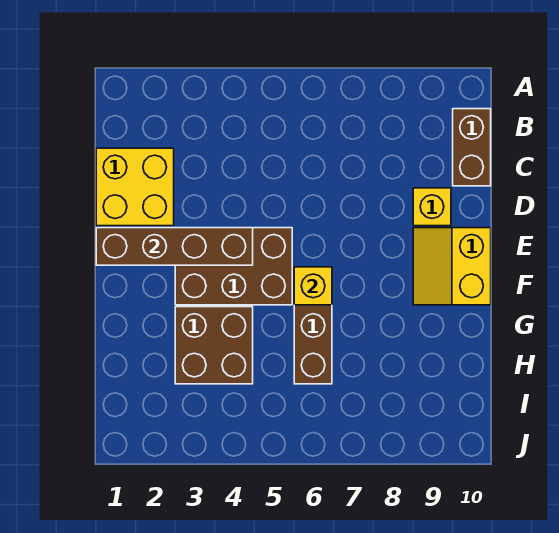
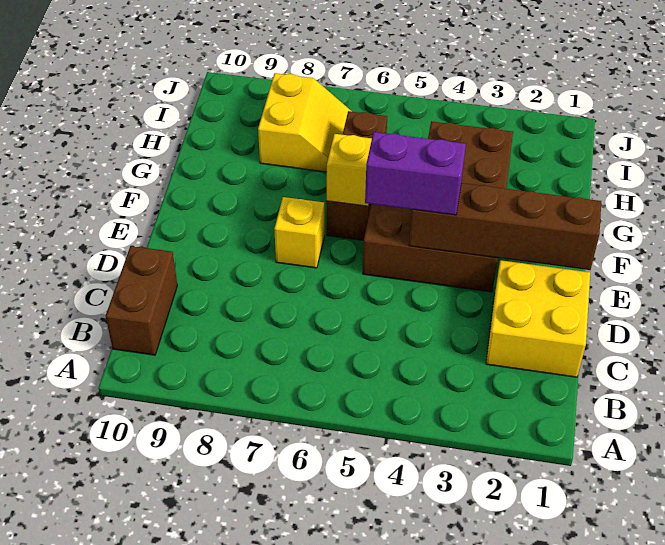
yellow 1x1 brick [413,188,451,226] -> yellow 1x1 brick moved to [274,197,324,268]
none -> purple 1x2 brick [365,132,466,215]
yellow 2x2 slope [413,228,491,305] -> yellow 2x2 slope moved to [258,73,352,172]

